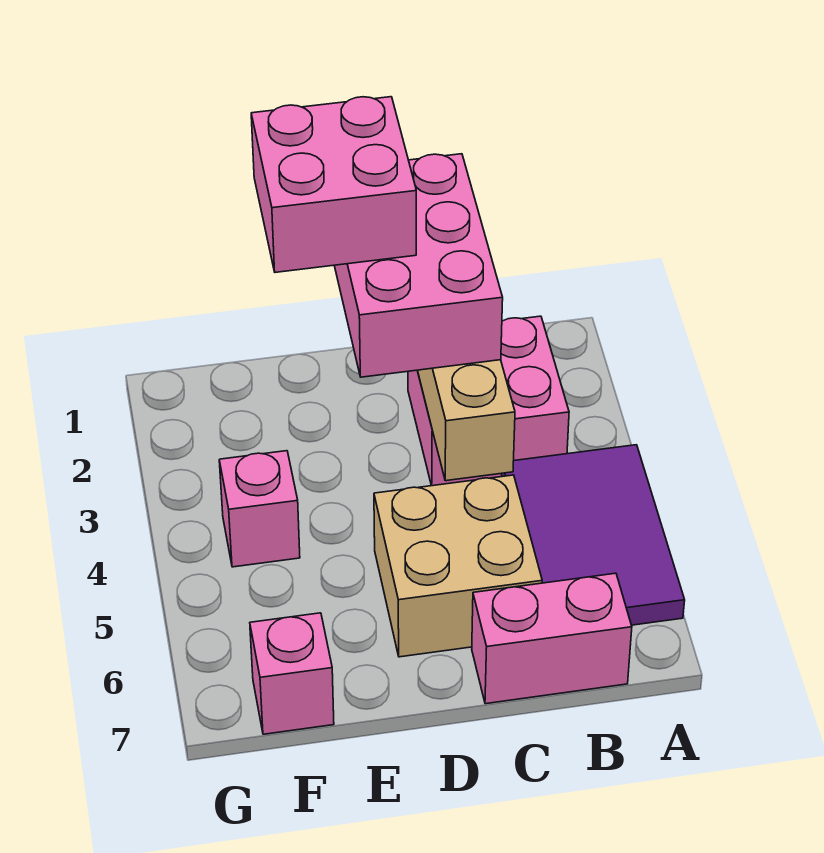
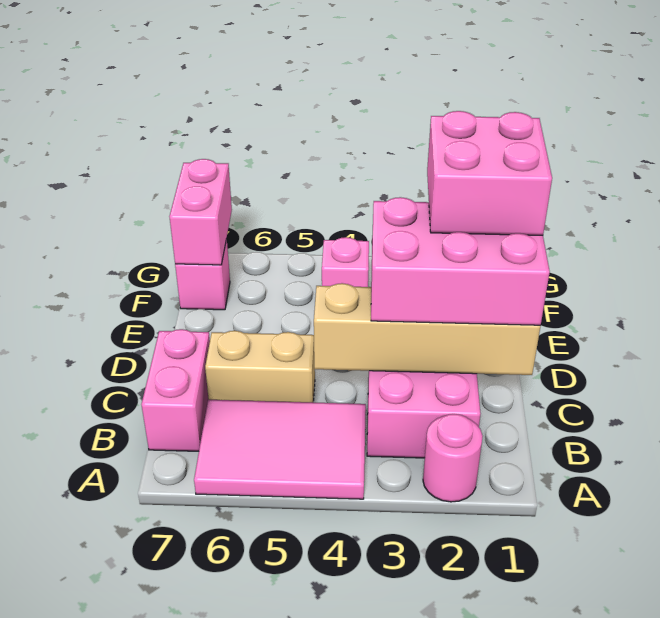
none -> pink 1x1 round brick [423,414,483,502]
purple 2x3 tile [502,445,685,625] -> pink 2x3 tile [194,400,366,499]
tan 2x2 brick [374,475,542,657] -> tan 1x2 brick [205,331,315,402]
none -> pink 1x2 brick [169,159,232,265]

